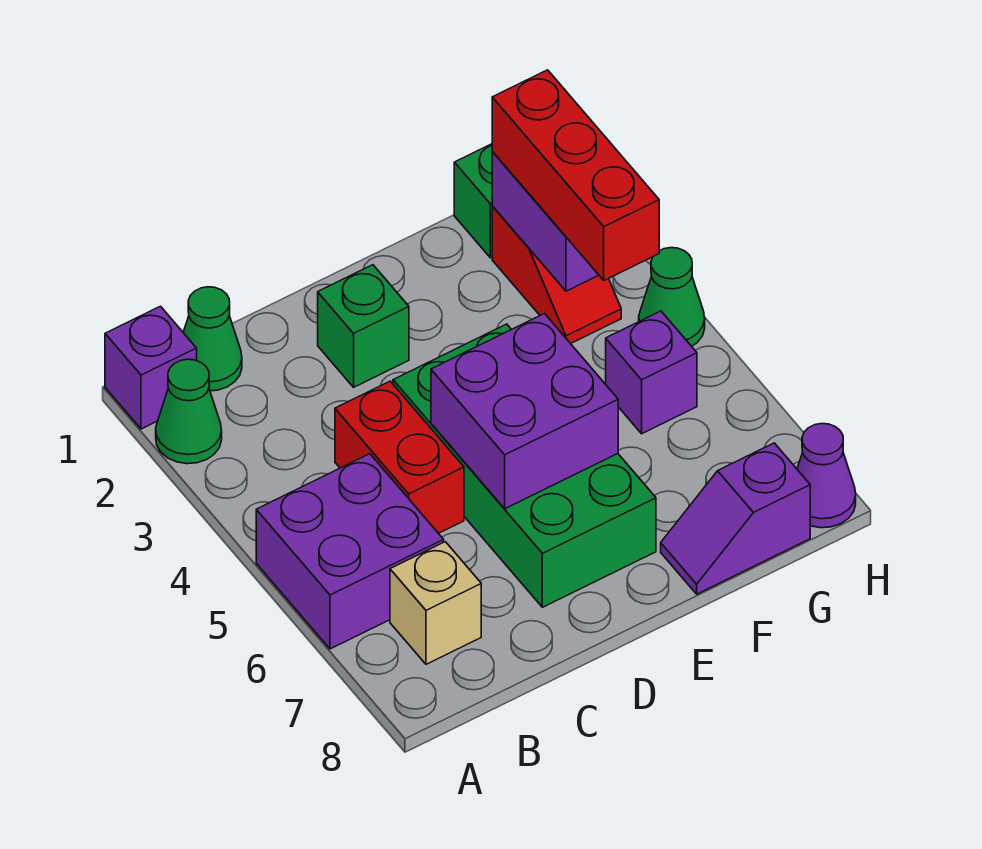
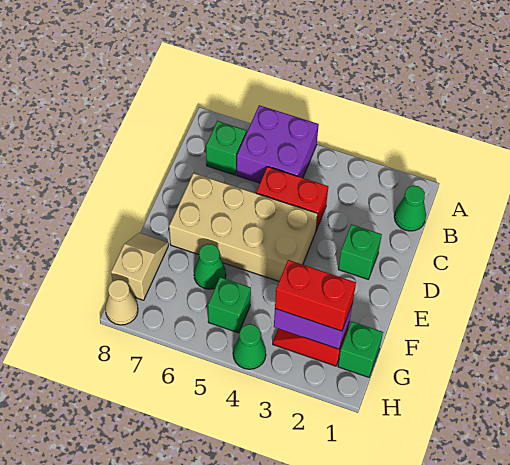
purple 1x1 brick [105,306,197,429] -> none
green 1x1 cone [156,359,222,464] -> green 1x1 cone moved to [194,244,226,289]
tan 1x1 brick [390,542,481,664] -> green 1x1 brick [206,121,246,175]
green 2x4 brick [393,324,656,607] -> tan 2x4 brick [169,173,317,281]
purple 2x2 brick [431,314,618,509] -> none
purple 1x2 slope [661,443,810,594] -> tan 1x2 slope [111,233,168,300]
red 1x3 brick [492,70,659,280] -> red 1x2 brick [275,260,356,331]
purple 1x1 brick [606,311,697,434] -> green 1x1 brick [208,277,251,333]
purple 1x1 cone [797,424,856,528] -> tan 1x1 cone [105,280,138,325]

